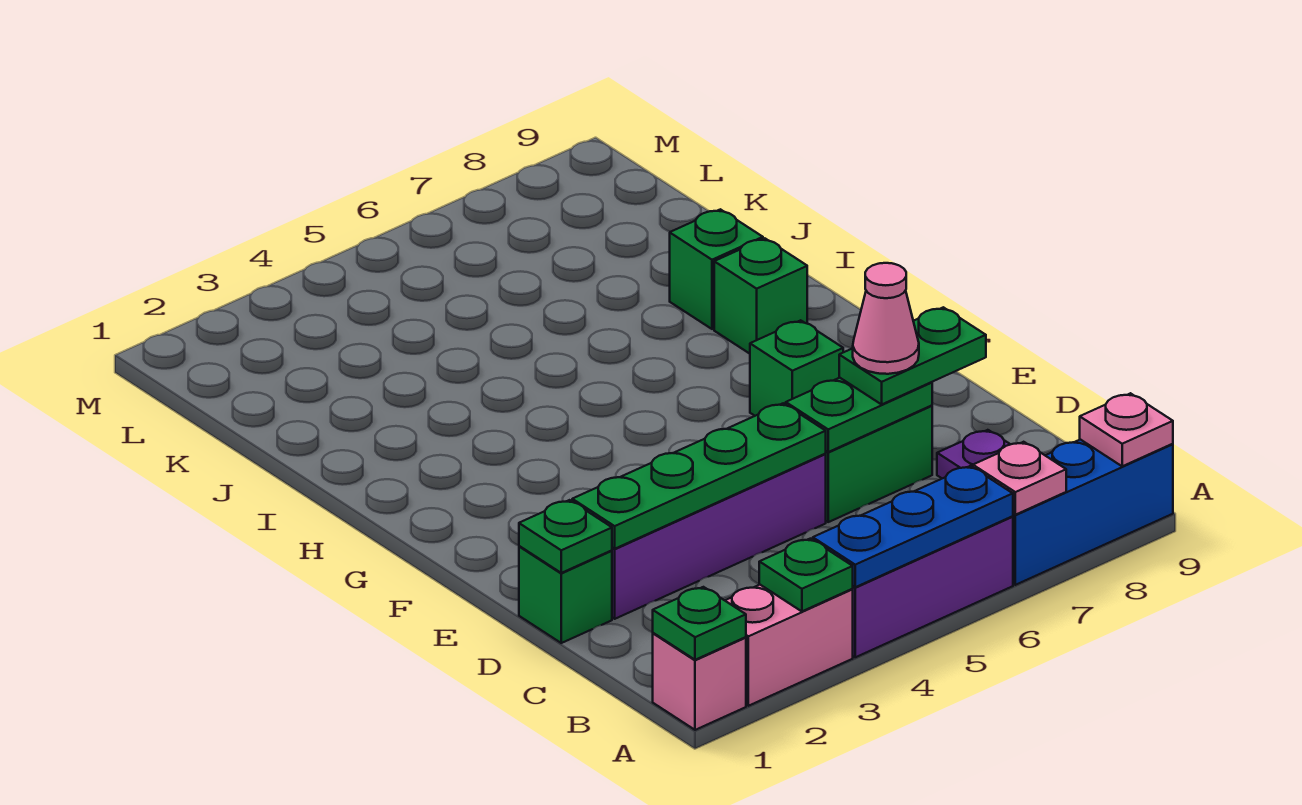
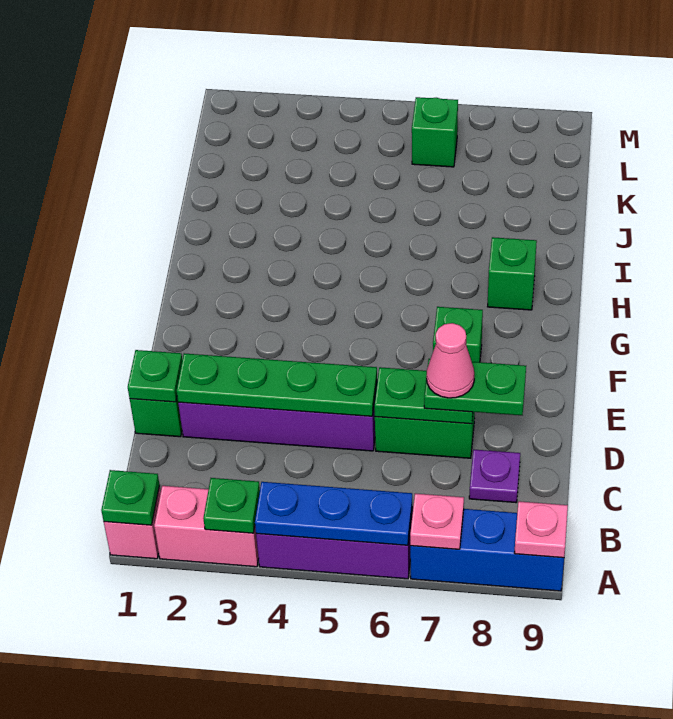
green 1x1 brick [670,209,763,329] -> green 1x1 brick moved to [412,97,458,167]

